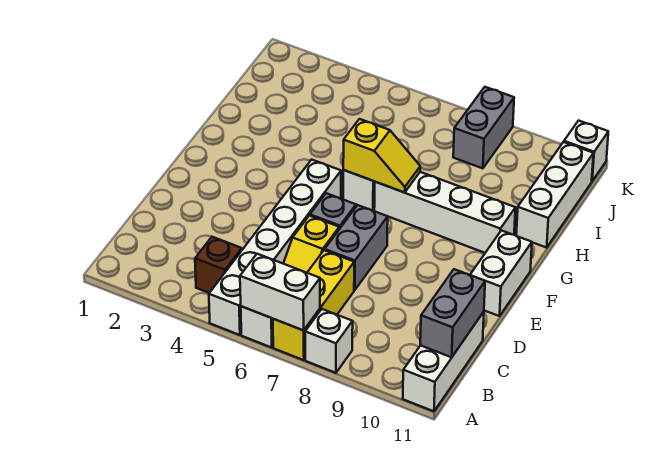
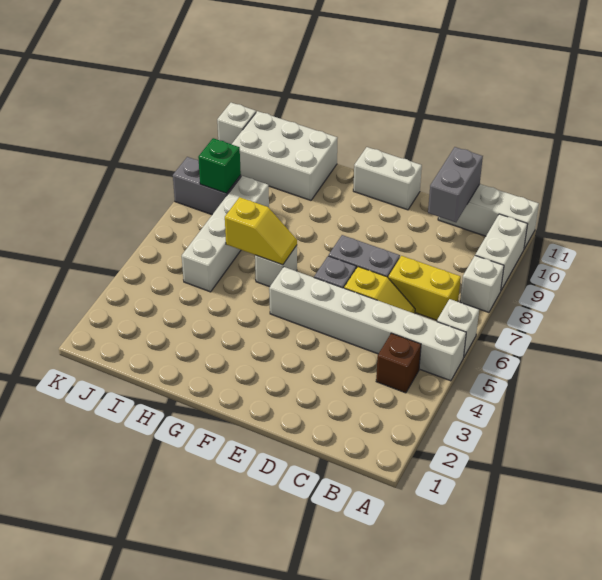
white 1x2 brick [240,254,320,330] -> white 1x2 brick moved to [475,214,528,290]
yellow 1x3 brick [273,250,354,360] -> yellow 1x2 brick [388,256,461,320]
grey 1x2 brick [420,269,485,357] -> grey 1x2 brick turned to [428,147,483,222]
yellow 1x2 slope [343,119,420,193] -> yellow 1x2 slope turned to [225,197,297,265]
white 1x4 brick [374,172,515,253] -> white 1x4 brick moved to [182,176,269,292]
white 1x3 brick [516,142,594,248] -> white 2x3 brick [232,111,337,200]
none -> green 1x1 brick [198,138,241,193]

